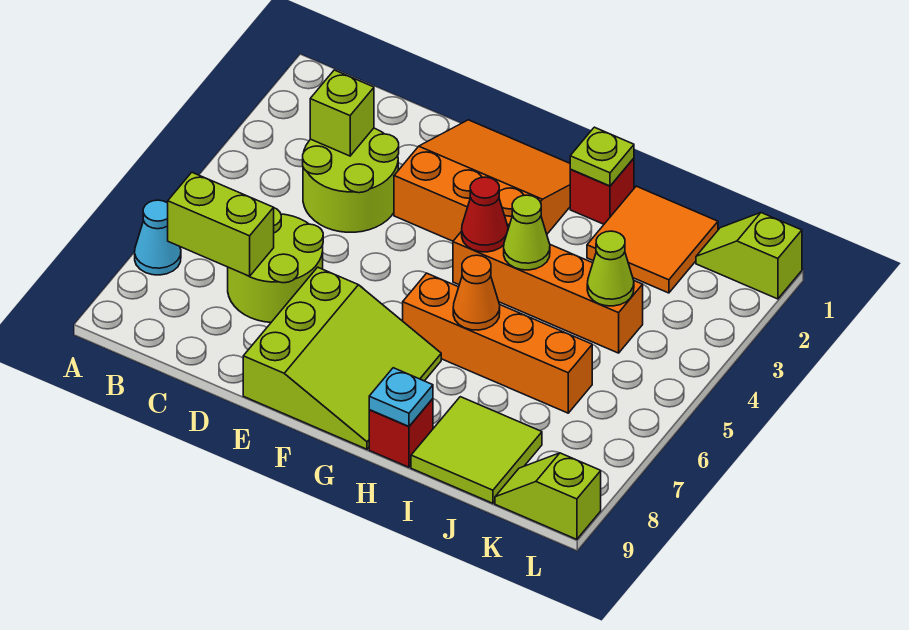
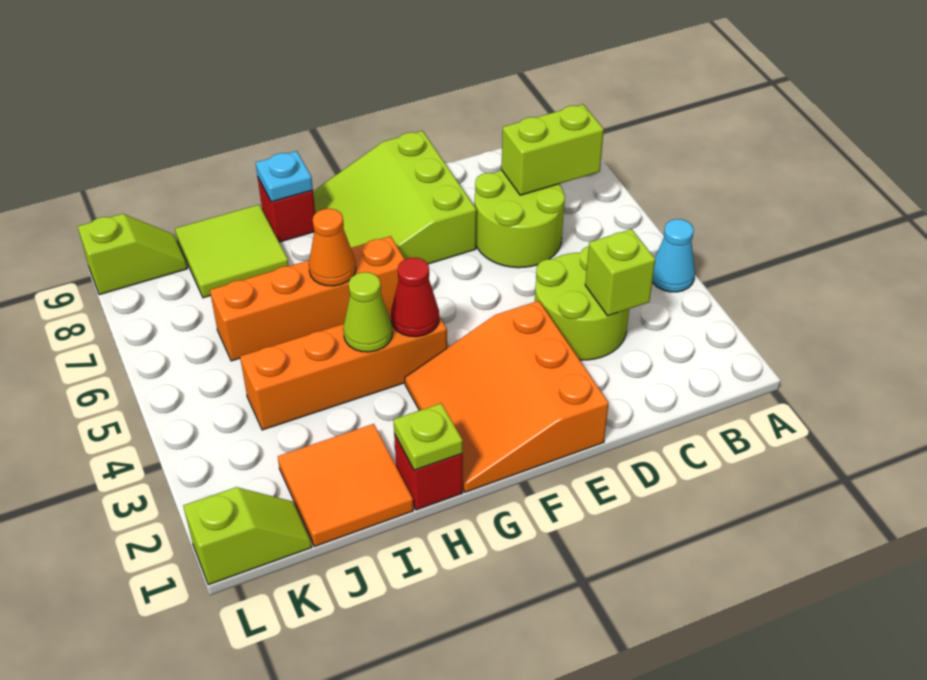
cyan 1x1 cone [135,200,181,275] -> cyan 1x1 cone moved to [652,219,695,292]
orange 3x3 slope [394,120,570,241] -> orange 3x3 slope turned to [405,301,609,492]
lime 1x1 cone [587,231,634,306] -> none

